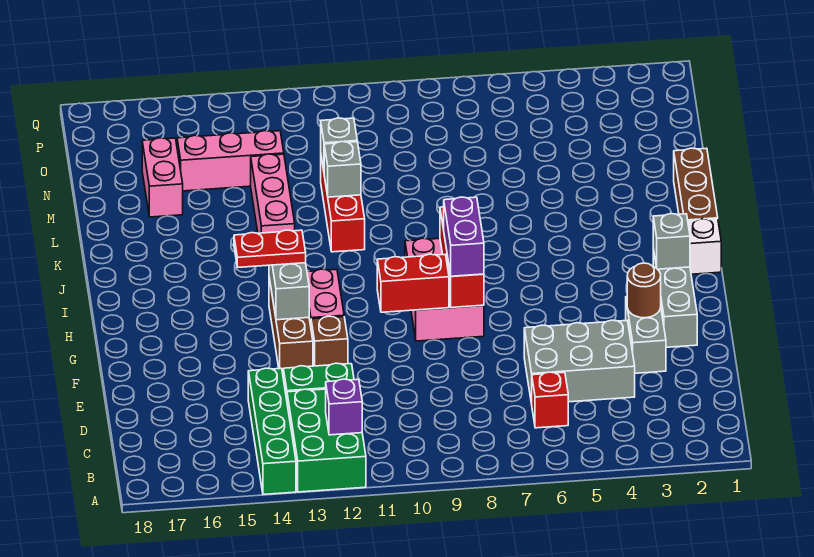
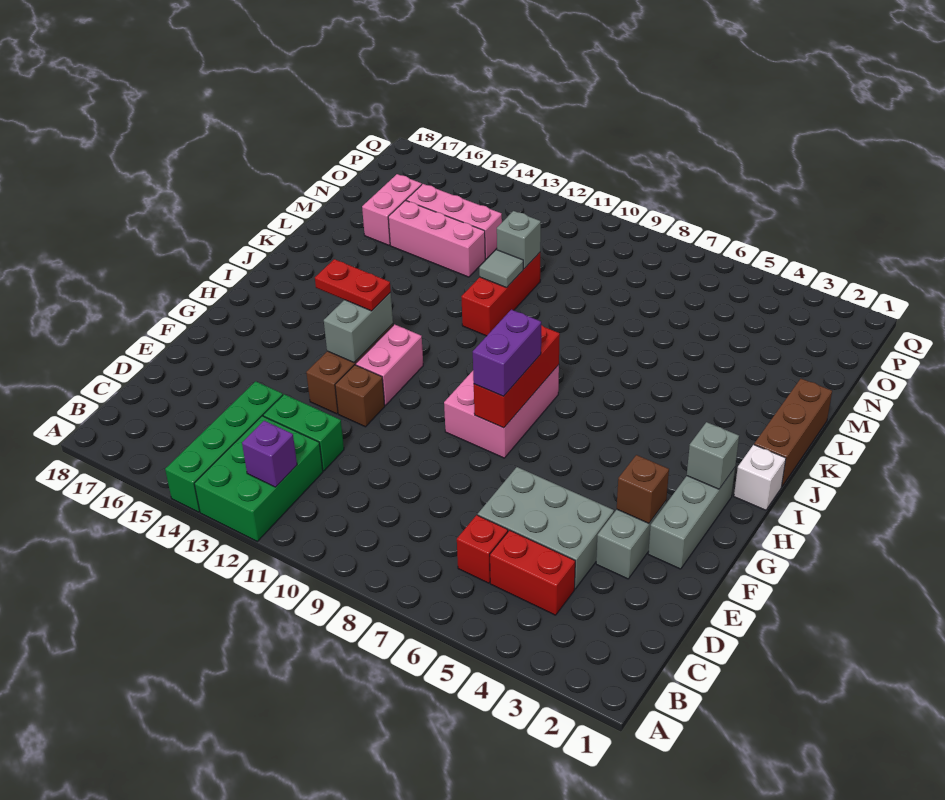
brown 1x1 round brick [627,263,661,318] -> brown 1x1 brick [617,455,669,523]
red 1x2 brick [377,254,449,312] -> red 1x2 brick moved to [490,530,575,615]
pink 1x3 brick [251,154,295,233] -> pink 1x3 brick turned to [388,201,485,277]
grey 1x1 brick [324,142,361,197] -> grey 1x1 tile [479,250,523,288]

